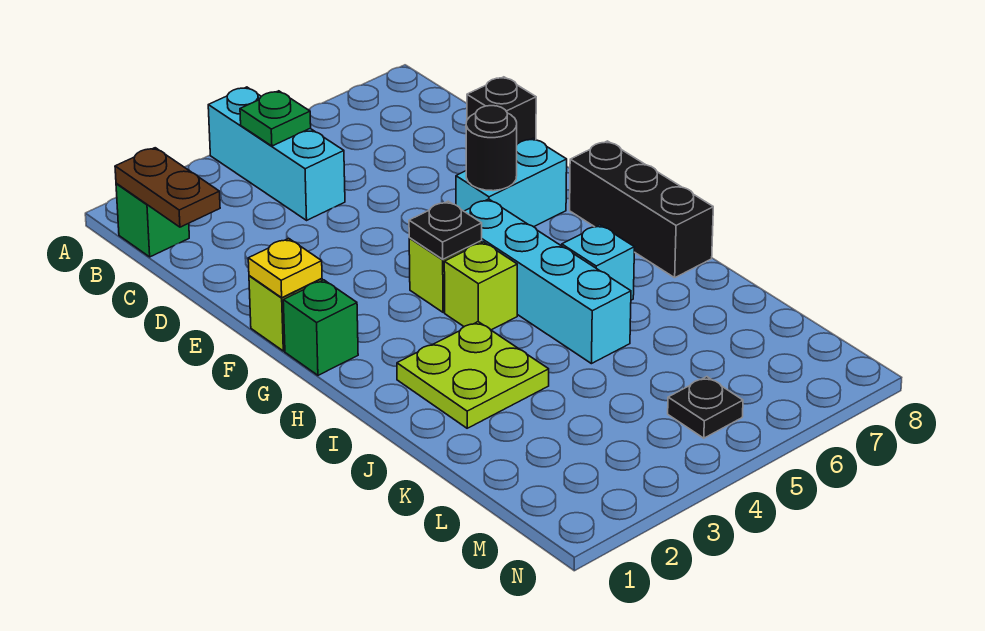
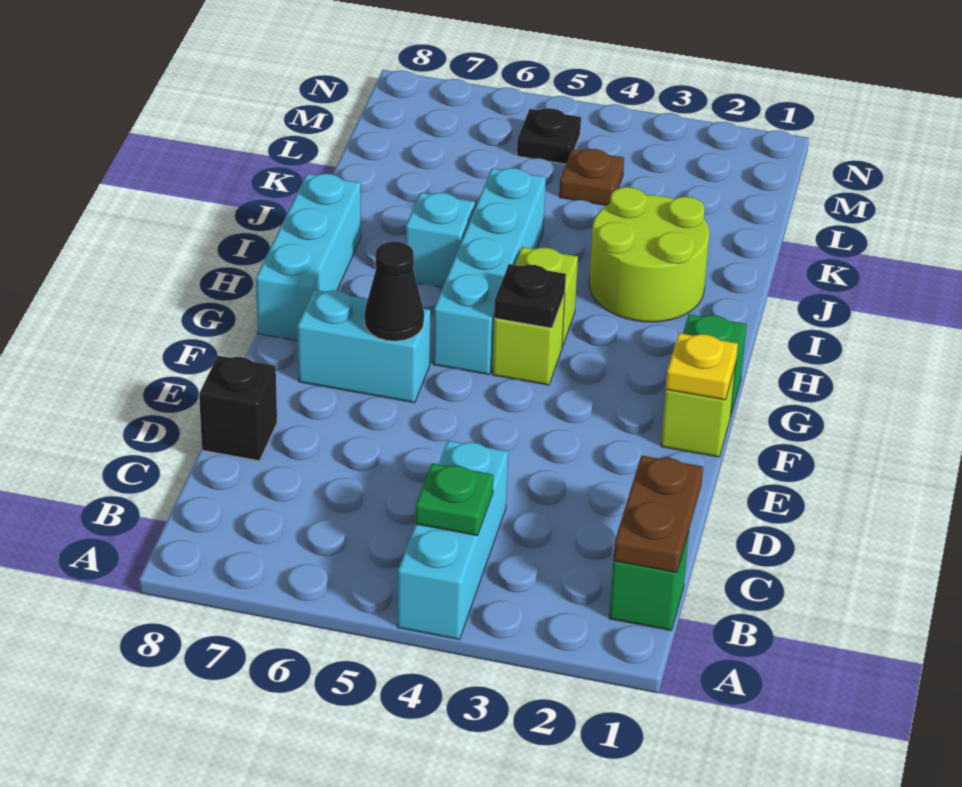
black 1x1 round brick [466,106,517,191] -> black 1x1 cone [365,242,424,341]
black 1x3 brick [570,141,713,278] -> cyan 1x3 brick [256,174,361,341]
lime 2x2 plate [397,322,549,428] -> lime 2x2 round brick [589,187,709,322]
none -> brown 1x1 plate [559,149,624,205]

